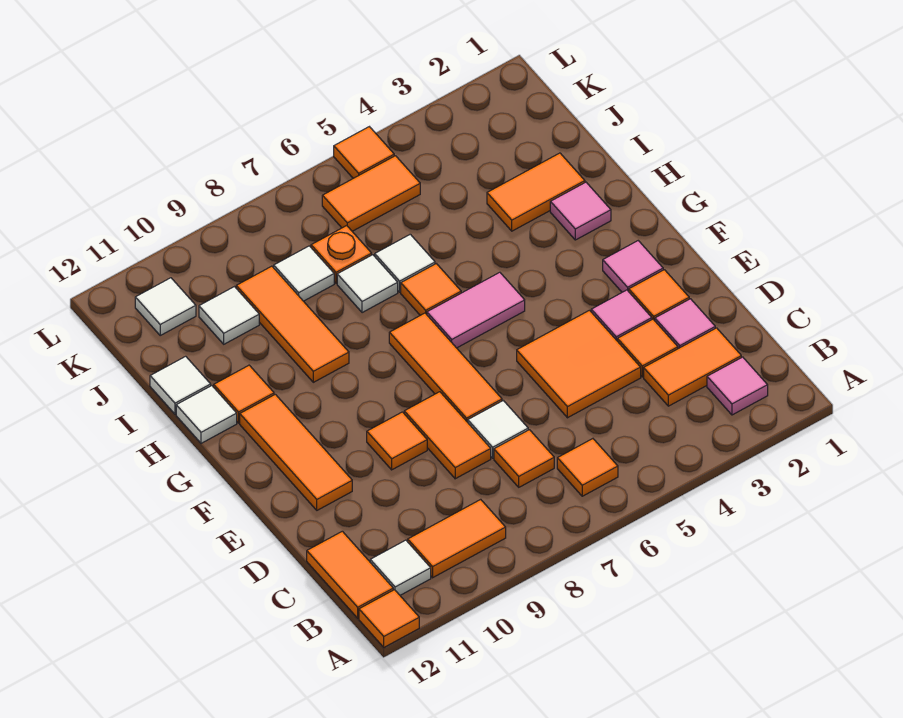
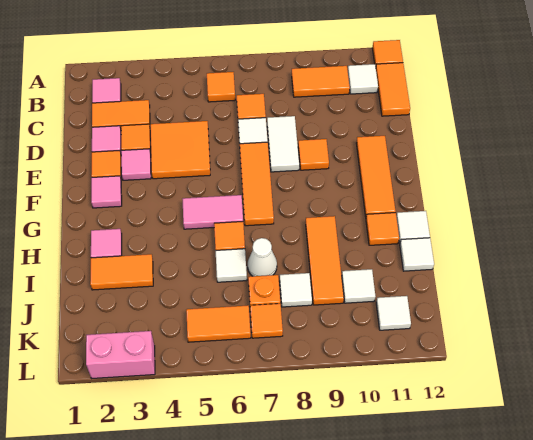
orange 1x2 tile [404,392,491,479] -> white 1x2 tile [267,116,299,172]
white 1x1 tile [337,255,398,313] -> white 1x1 cone [248,238,277,276]
none -> pink 1x2 brick [86,331,155,378]
orange 1x1 tile [334,127,394,178] -> orange 1x1 tile moved to [250,304,283,338]

